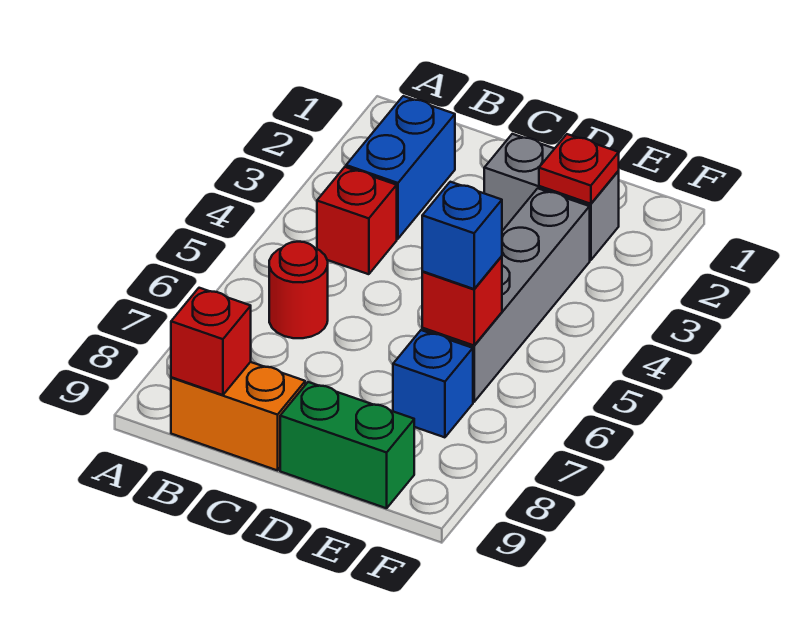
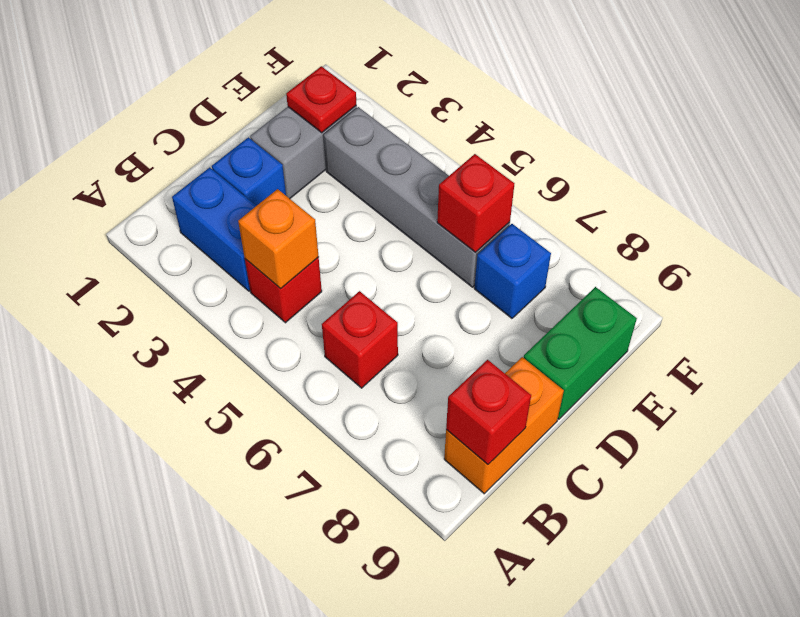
none -> orange 1x1 brick [238,189,319,289]
red 1x1 round brick [269,242,328,338] -> red 1x1 brick [322,291,398,388]
blue 1x1 brick [422,182,502,289] -> blue 1x1 brick moved to [212,137,286,206]

